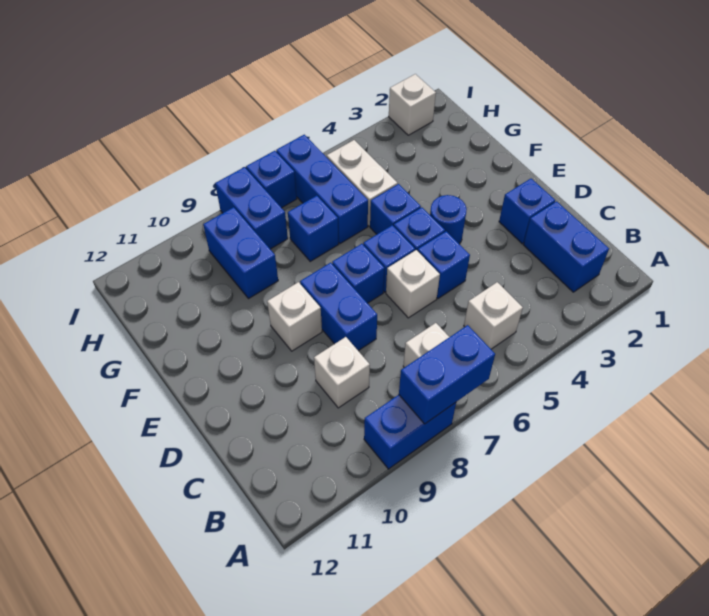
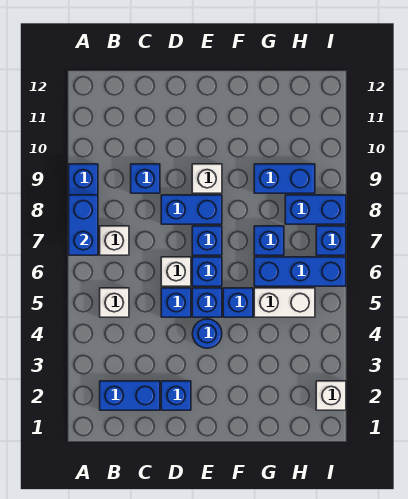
white 1x1 brick [314,337,370,408] -> blue 1x1 brick [131,164,160,193]

